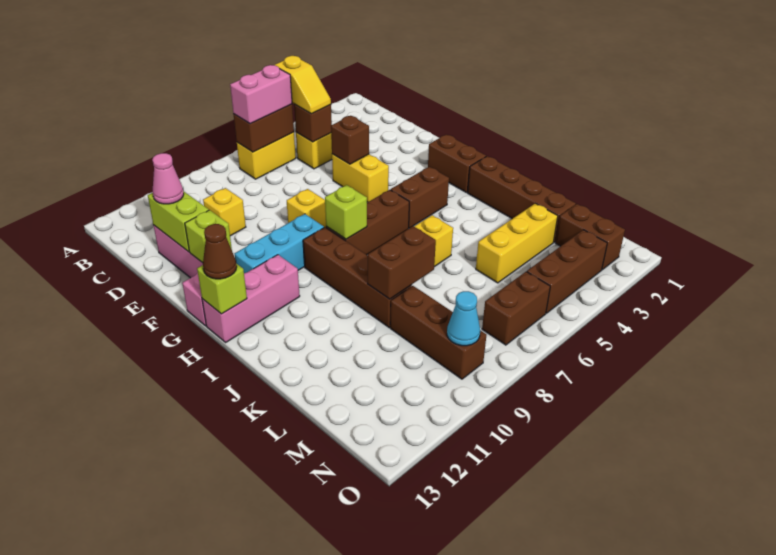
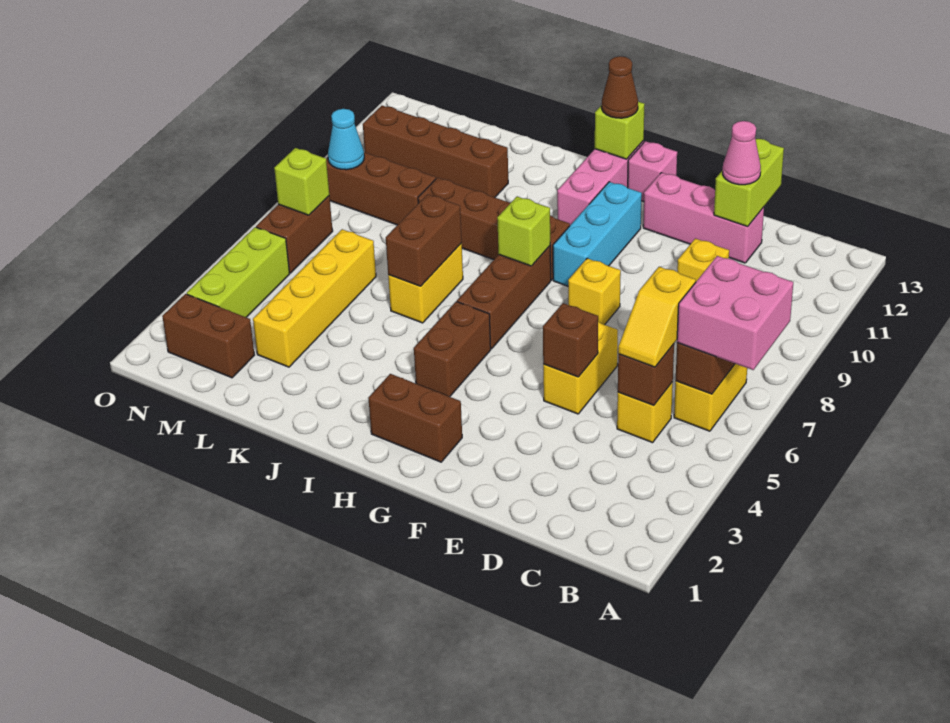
yellow 1x2 slope [275,56,331,114] -> yellow 1x2 slope turned to [618,267,696,367]
pink 1x2 brick [230,65,292,124] -> pink 2x2 brick [677,256,793,370]
lime 1x2 brick [148,191,209,252] -> lime 1x2 brick turned to [714,139,784,227]
yellow 1x2 brick [332,154,389,202] -> yellow 1x2 brick turned to [543,322,618,414]
lime 1x1 brick [185,210,232,263] -> lime 1x1 brick moved to [274,148,329,215]
brown 1x4 brick [468,156,576,242] -> brown 1x4 brick moved to [363,106,508,197]
brown 1x2 brick [368,226,436,299] -> brown 1x2 brick moved to [386,194,462,286]
yellow 1x3 brick [476,203,558,283] -> yellow 1x4 brick [253,229,376,367]
brown 1x3 brick [527,230,607,313] -> lime 1x3 brick [187,227,290,317]

